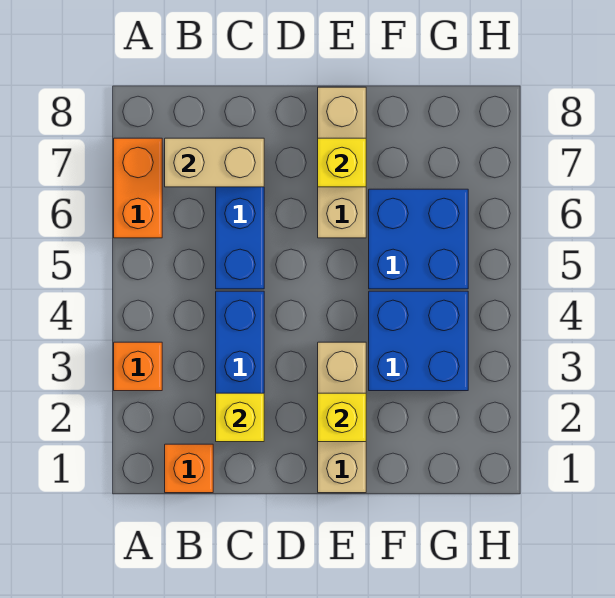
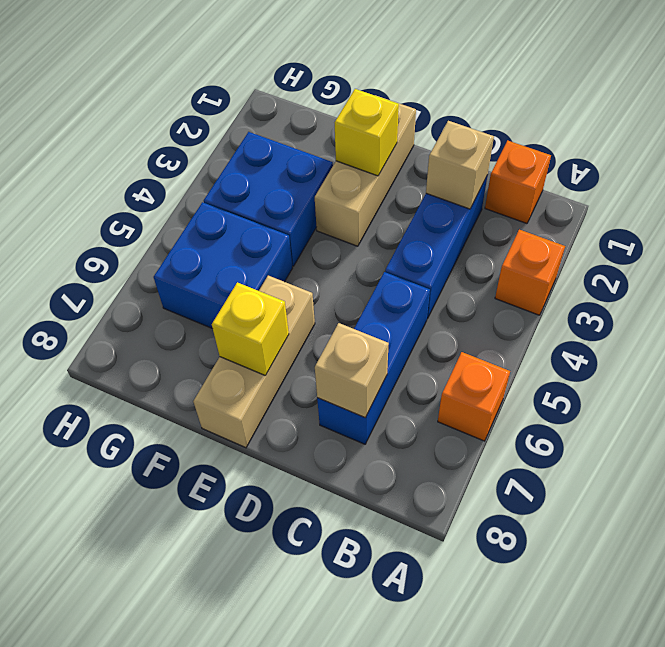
orange 1x2 brick [114,138,162,238] -> orange 1x1 brick [438,352,510,441]
tan 1x2 brick [165,138,264,187] -> tan 1x1 brick [315,323,389,417]
yellow 1x1 brick [216,393,264,442] -> tan 1x1 brick [426,121,494,209]

